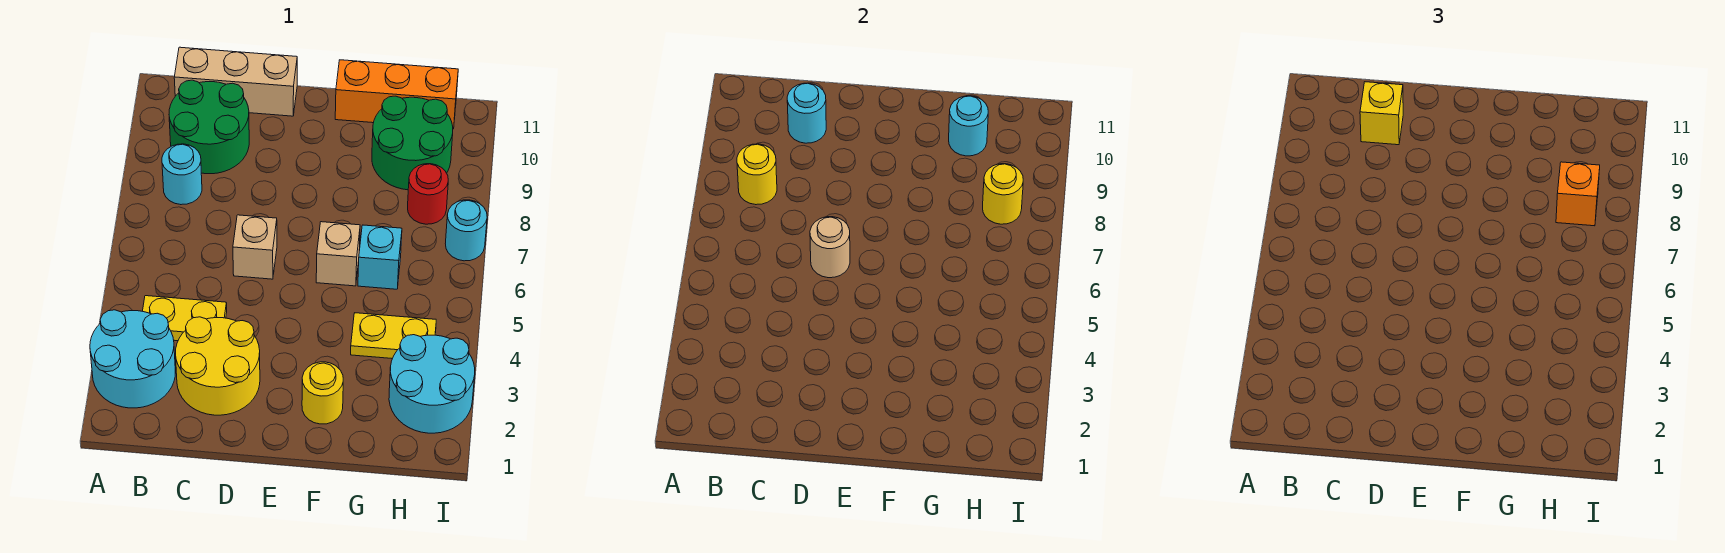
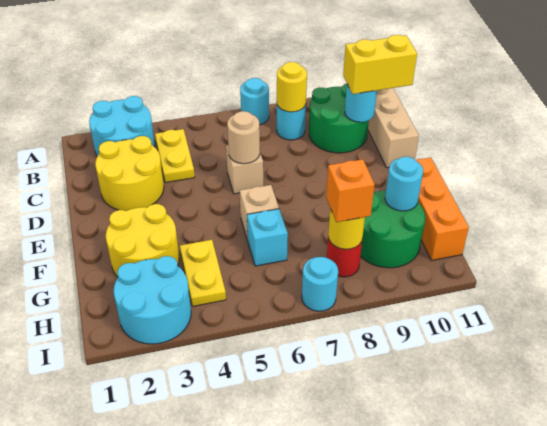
none -> cyan 1x1 round brick [240,78,269,125]
yellow 1x1 brick [1360,82,1403,145] -> yellow 1x2 brick [343,35,417,94]
yellow 1x1 round brick [302,362,343,424] -> yellow 2x2 round brick [106,204,179,277]

